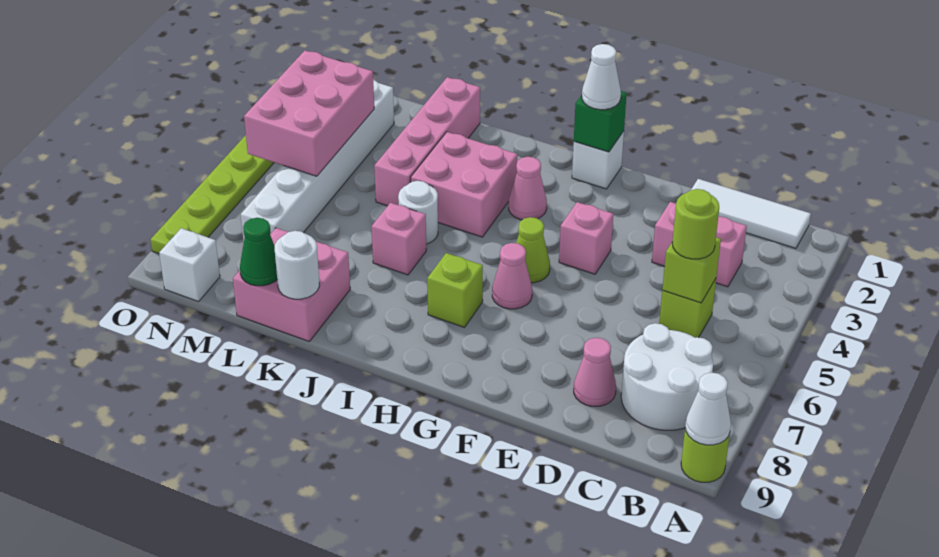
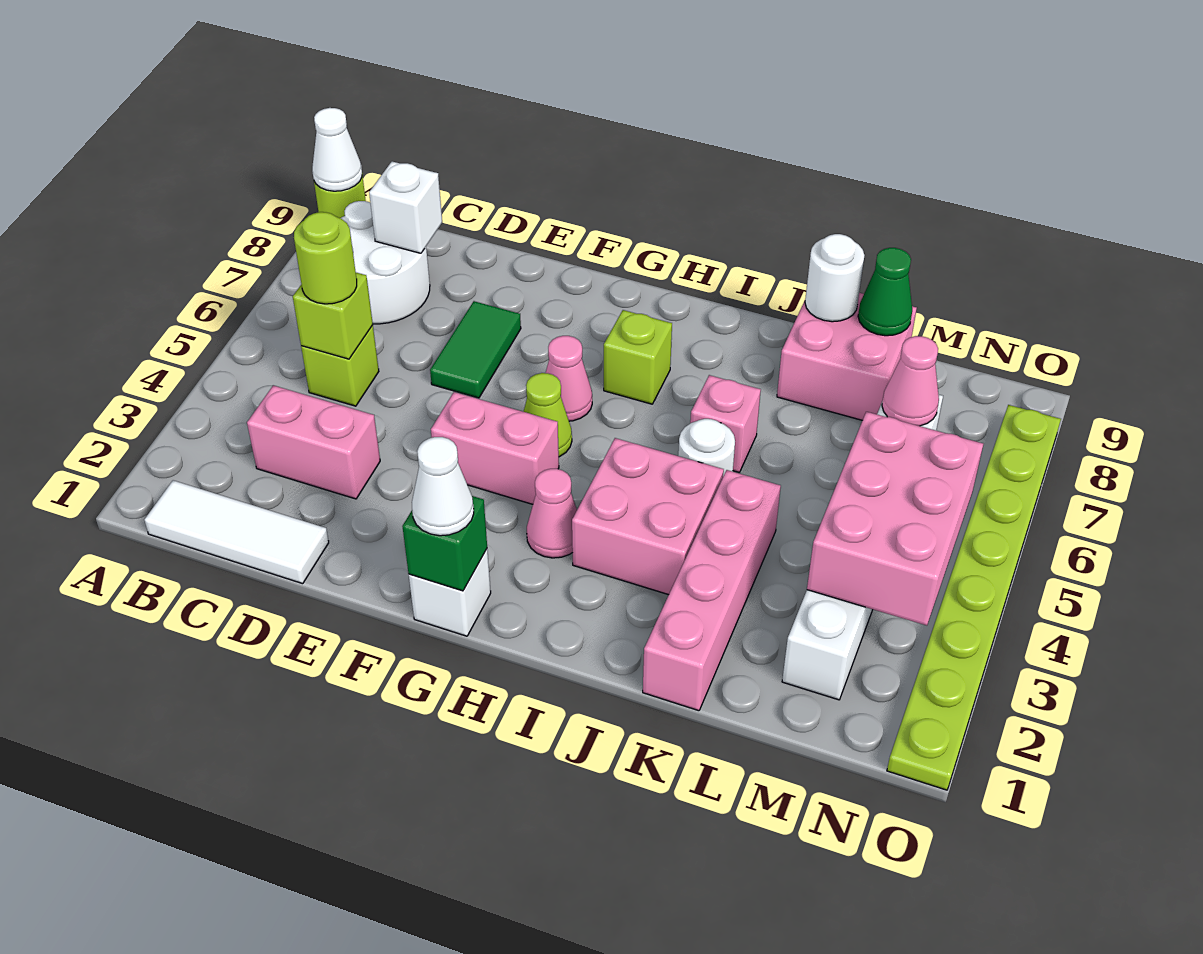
pink 1x1 cone [574,338,616,406] -> pink 1x1 cone moved to [882,336,939,426]
none -> green 1x2 tile [430,301,521,398]
pink 1x1 brick [559,202,613,274] -> pink 1x2 brick [431,392,559,504]
white 1x1 brick [159,228,220,302] -> white 1x1 brick moved to [369,161,442,253]

